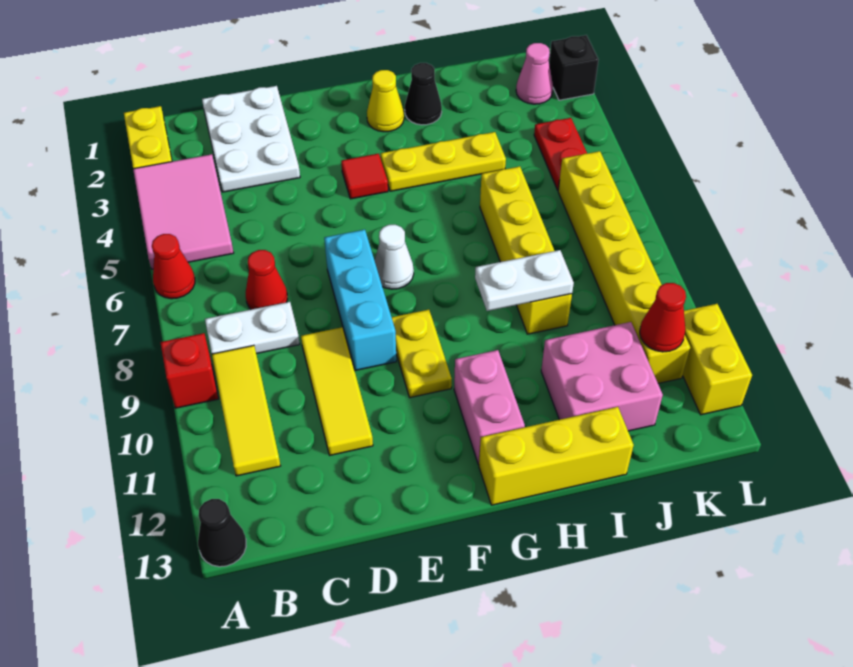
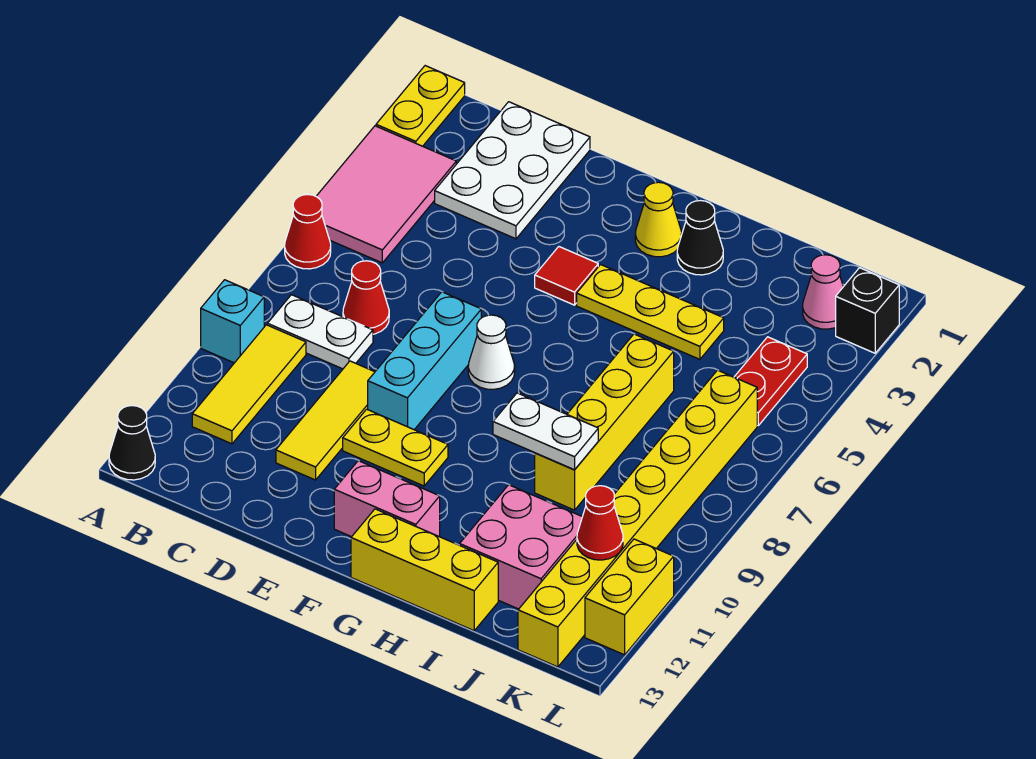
red 1x1 brick [160,333,218,408] -> cyan 1x1 brick [201,280,264,363]
yellow 1x2 plate [392,310,452,398] -> yellow 1x2 plate turned to [343,409,448,486]
pink 1x2 brick [454,350,525,465] -> pink 1x2 brick turned to [334,461,440,537]
yellow 1x6 brick [558,151,690,383] -> yellow 1x8 brick [518,370,757,667]

